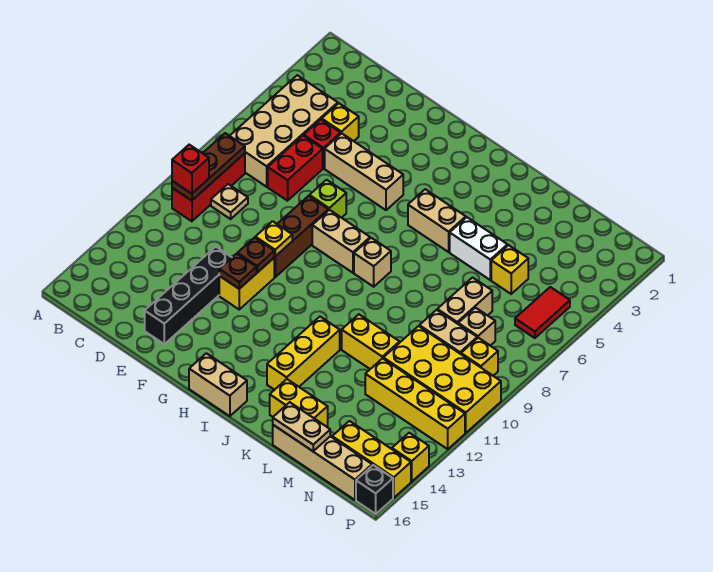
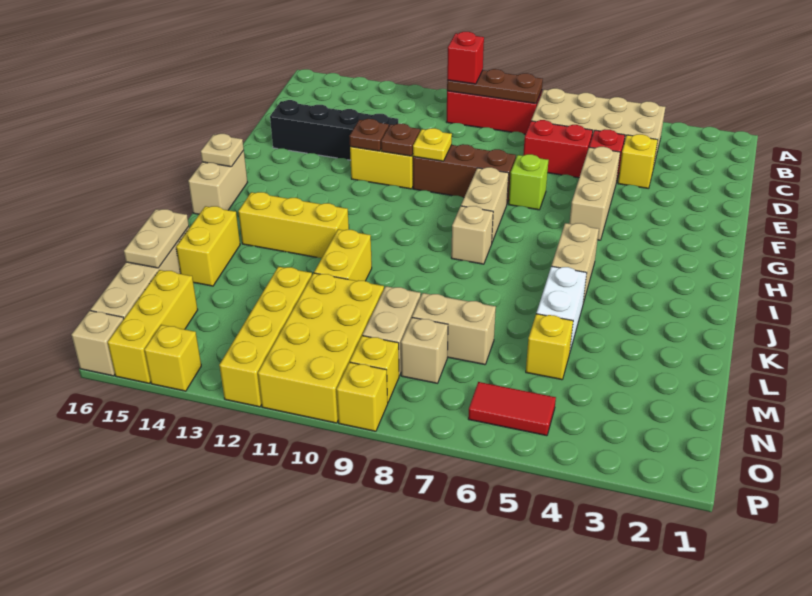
tan 1x1 plate [211,184,248,219] -> tan 1x1 plate moved to [201,134,244,167]
none -> yellow 1x1 brick [336,362,388,431]
black 1x1 brick [356,465,393,514] -> tan 1x1 brick [72,311,124,376]

